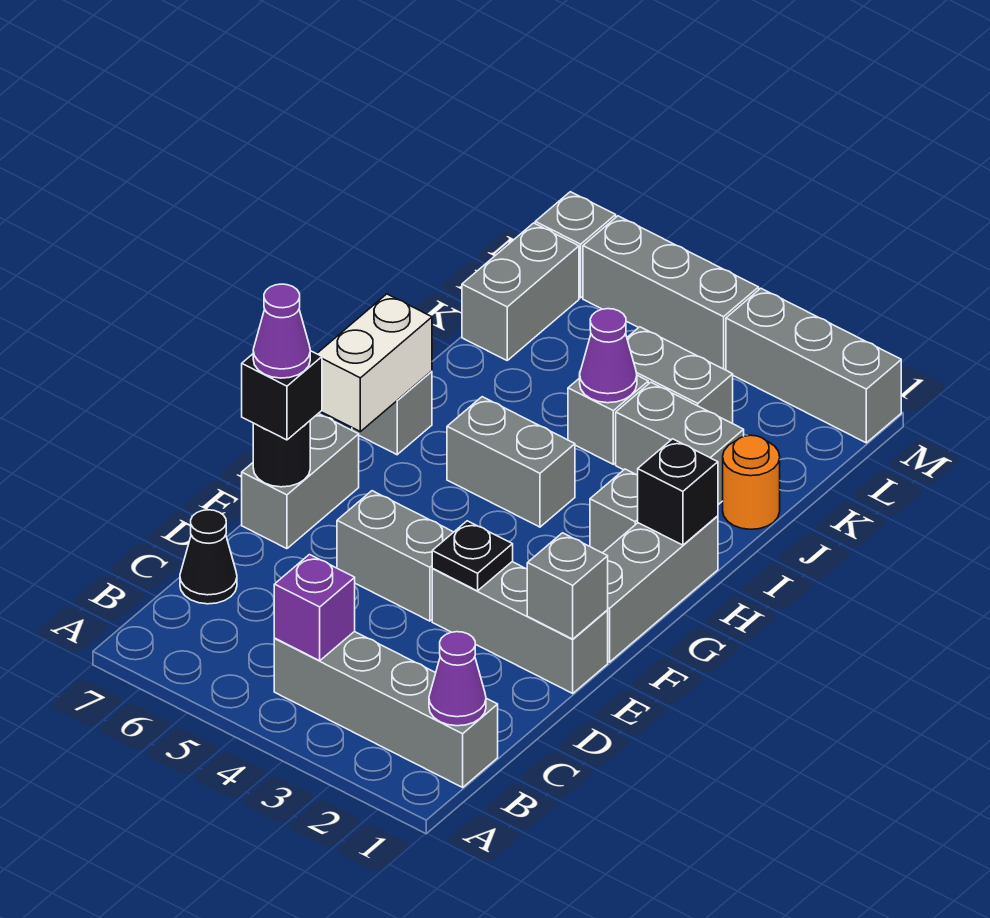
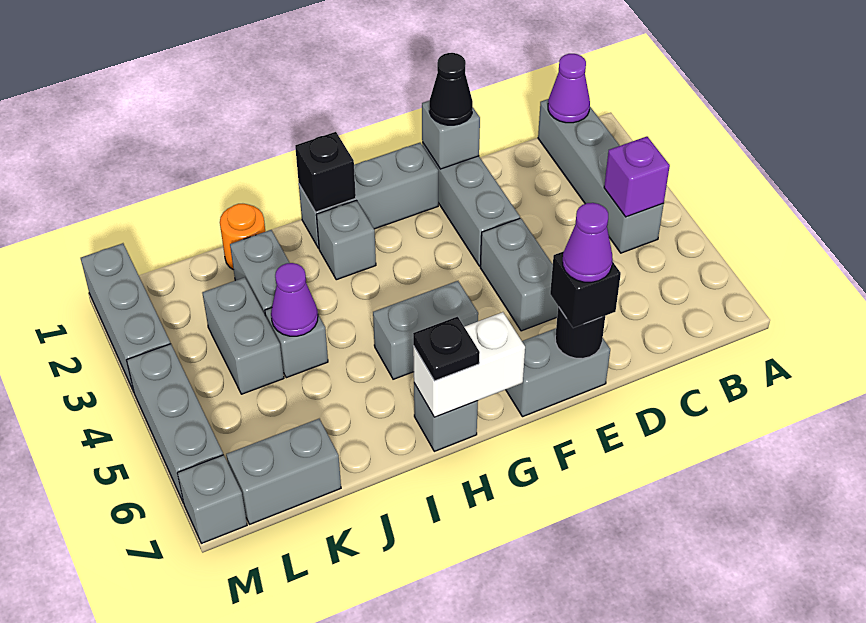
black 1x1 cone [180,510,237,604] -> black 1x1 cone moved to [429,53,473,125]
black 1x1 plate [432,521,513,591] -> black 1x1 plate moved to [413,317,480,381]
grey 1x2 brick [447,397,575,527] -> grey 1x2 brick turned to [373,281,478,379]

